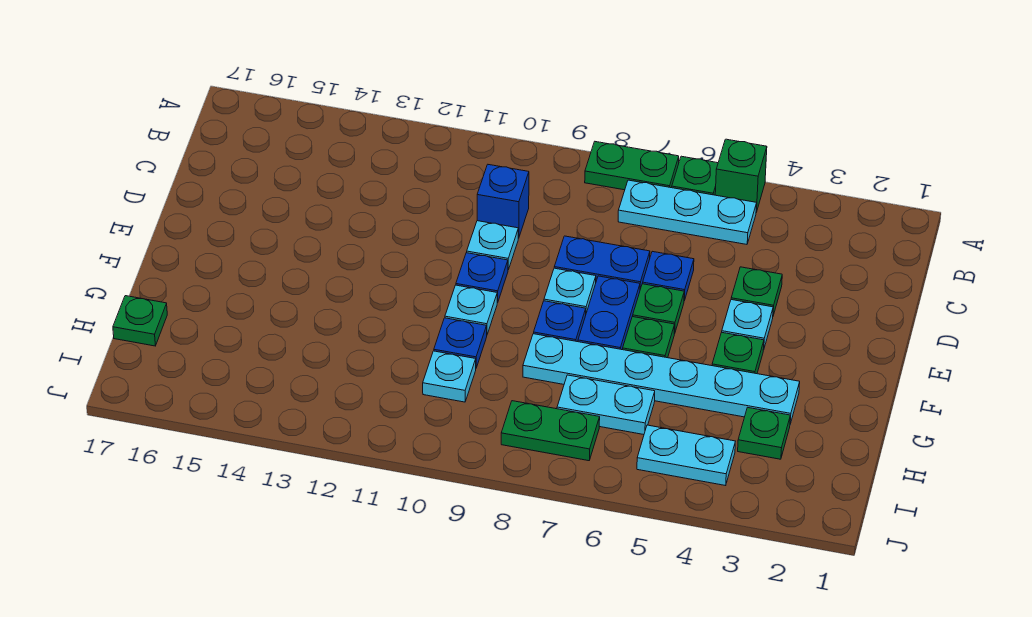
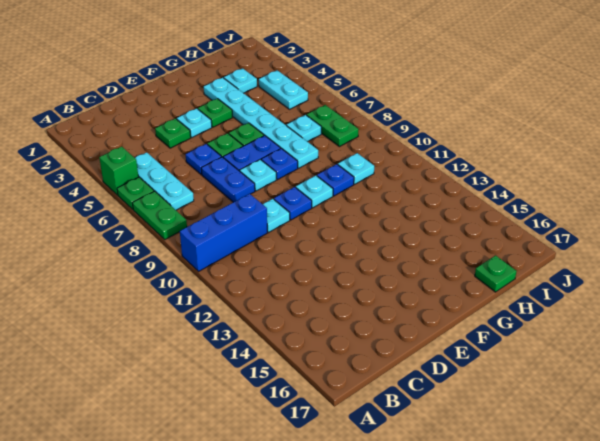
blue 1x1 brick [477,165,529,238] -> blue 1x3 brick [180,194,267,271]
green 1x1 plate [738,407,790,459] -> cyan 1x1 plate [224,68,257,93]
cyan 1x2 plate [557,375,655,435] -> cyan 1x1 plate [286,115,321,142]

